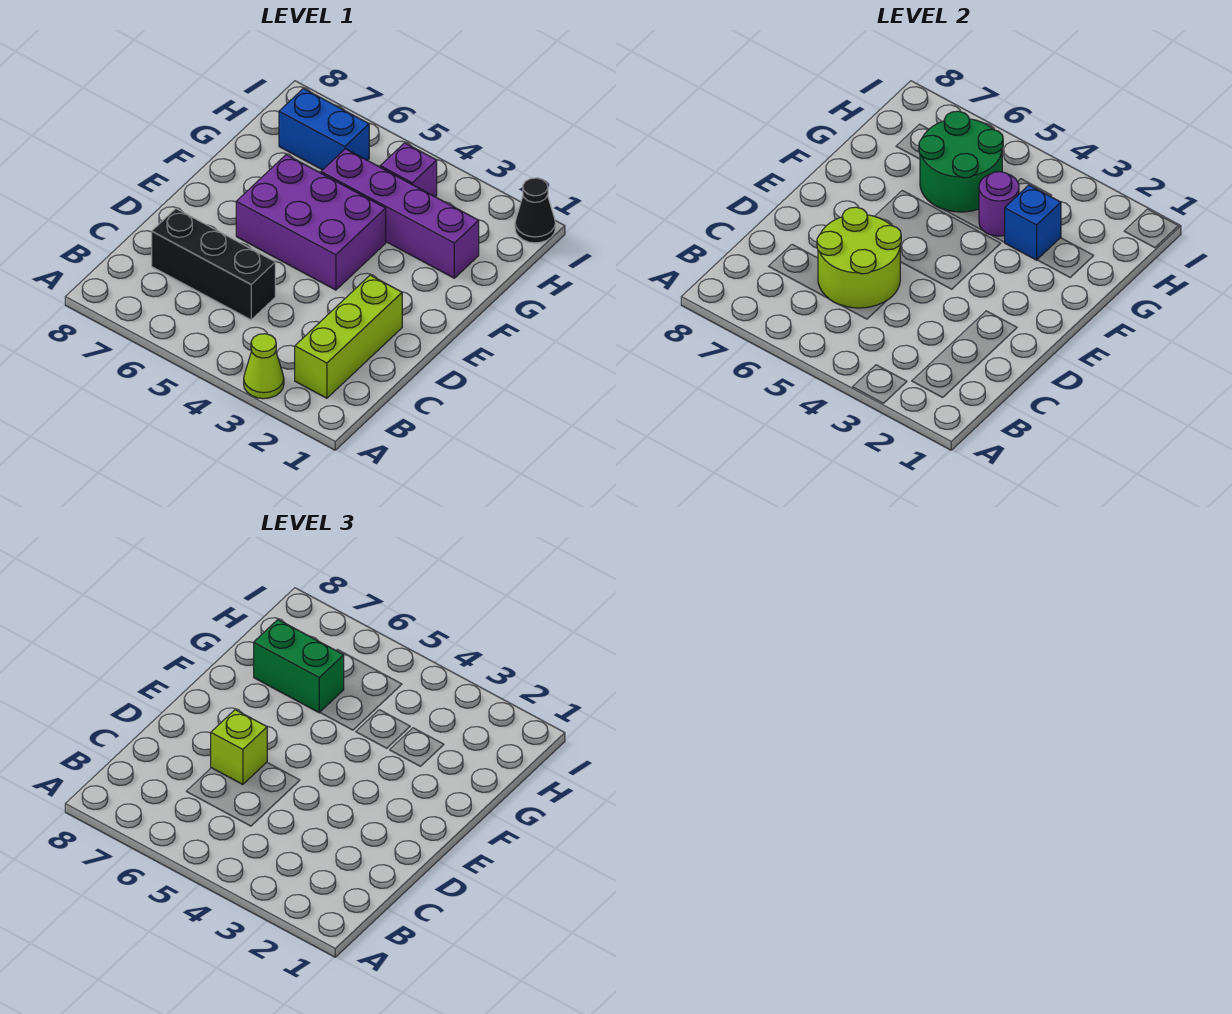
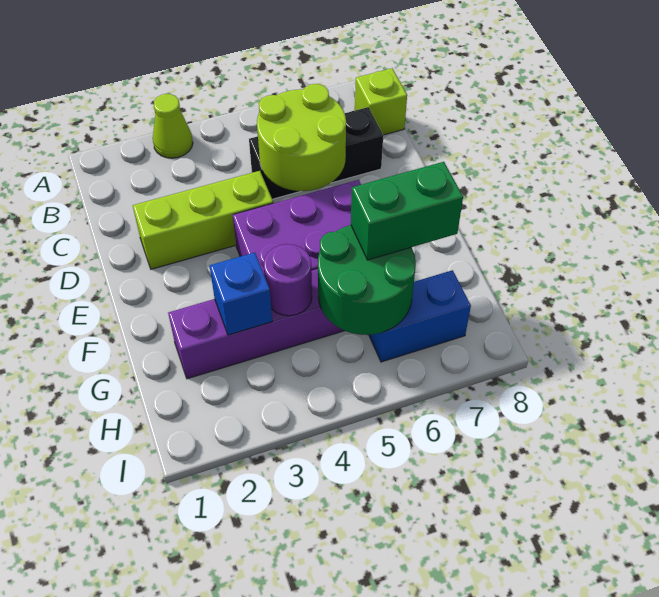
lime 1x3 brick [295,275,402,398] -> lime 1x3 brick turned to [133,171,273,269]
lime 1x1 brick [211,710,267,784] -> lime 1x1 brick moved to [355,68,407,135]
purple 1x1 brick [380,143,437,197] -> none
black 1x1 cone [515,178,555,243] -> none

